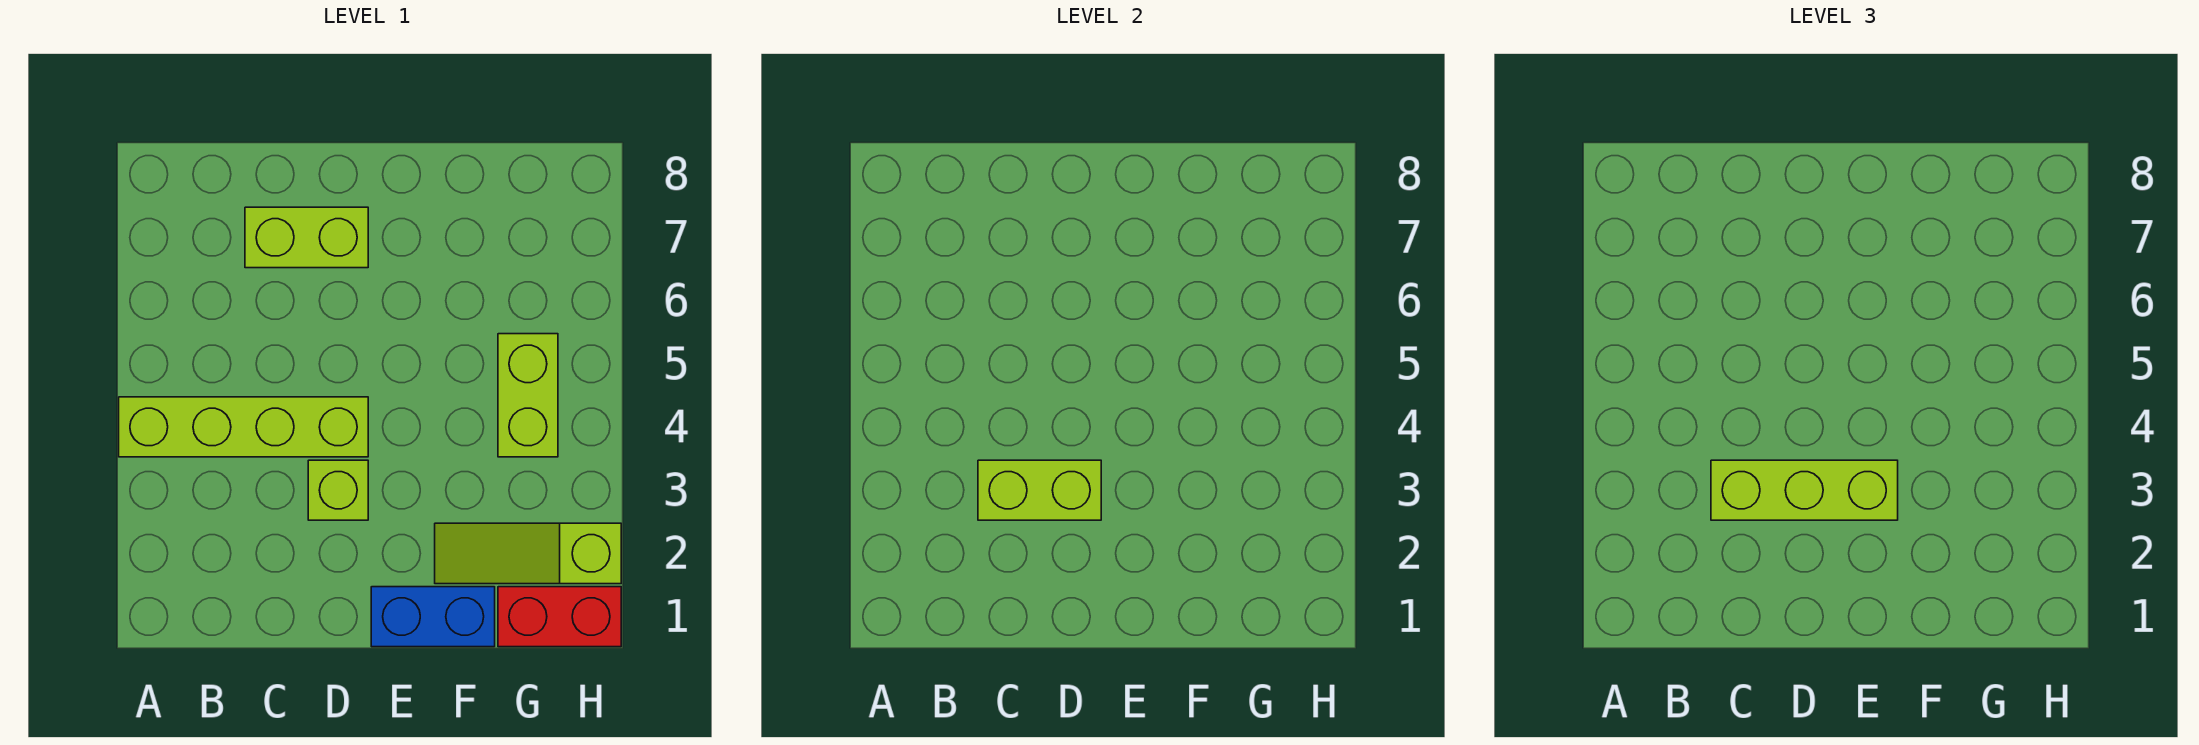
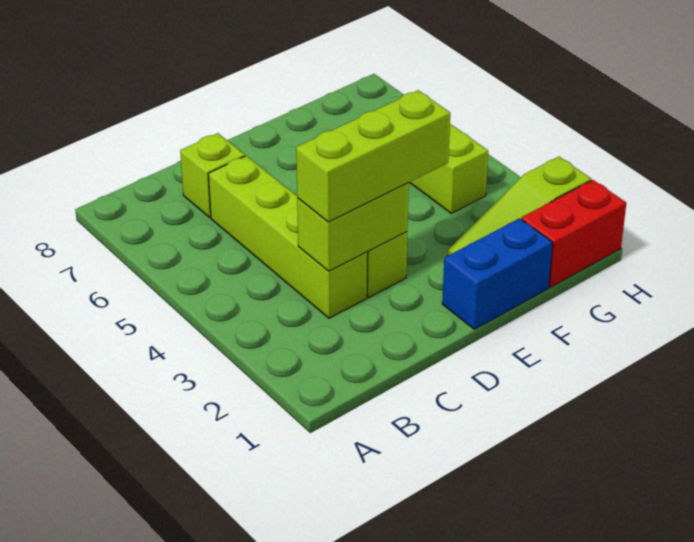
lime 1x4 brick [119,397,368,457] -> lime 1x4 brick turned to [208,156,368,318]
lime 1x2 brick [245,207,368,268] -> lime 1x1 brick [180,133,245,217]

